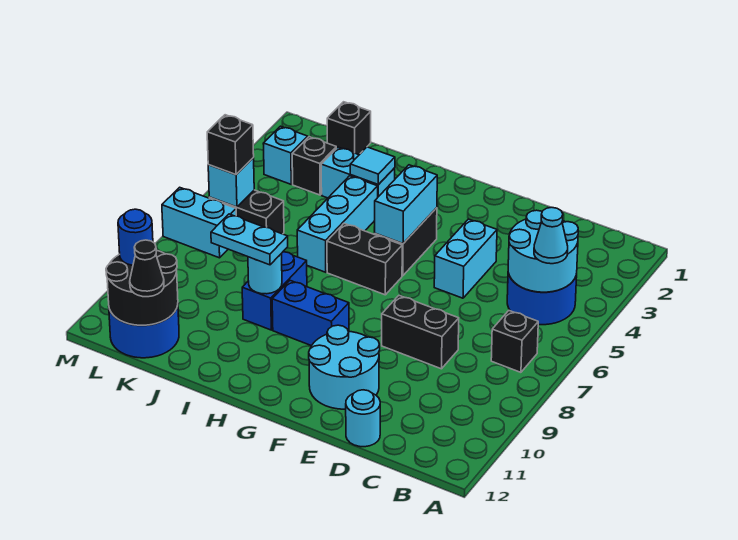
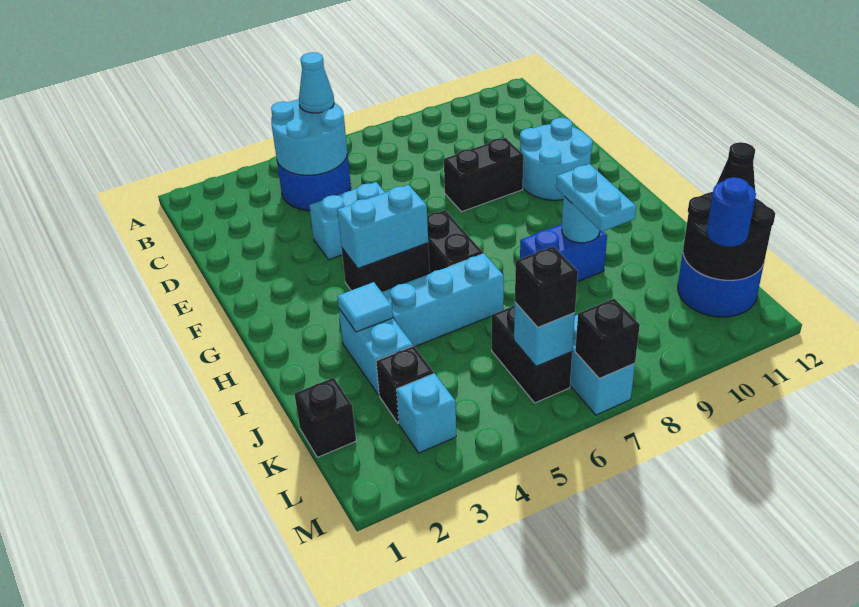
black 1x1 brick [491,311,538,372] -> black 1x1 brick moved to [575,299,640,378]
black 1x2 brick [382,296,459,369] -> black 1x2 brick turned to [444,138,523,212]
cyan 1x1 round brick [346,390,380,447] -> none
blue 1x2 brick [272,281,349,346] -> none

